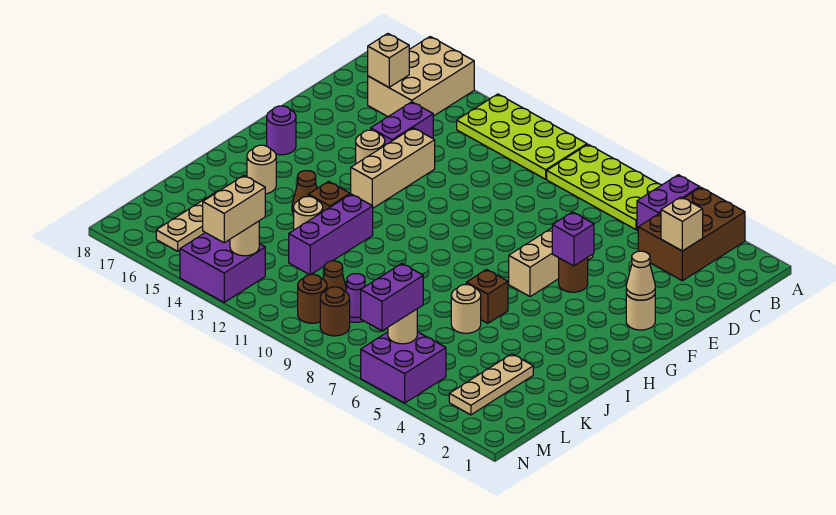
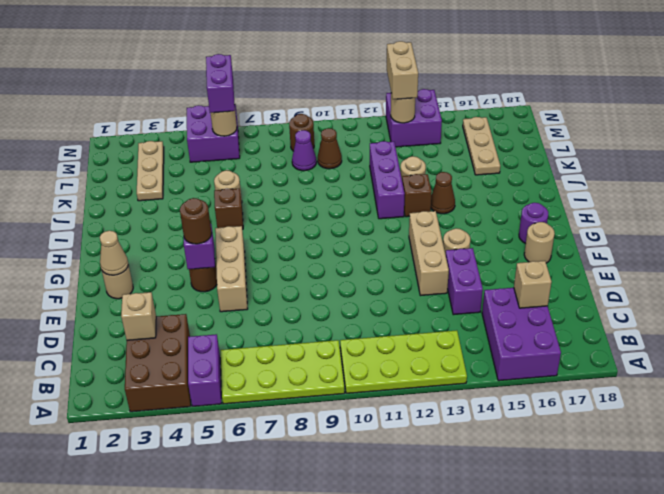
tan 2x3 brick [368,37,474,116] -> purple 2x3 brick [482,288,561,381]
tan 1x1 round brick [247,145,276,194] -> tan 1x1 round brick moved to [524,222,555,263]
brown 1x1 round brick [298,274,327,323] -> brown 1x1 round brick moved to [180,198,212,244]

